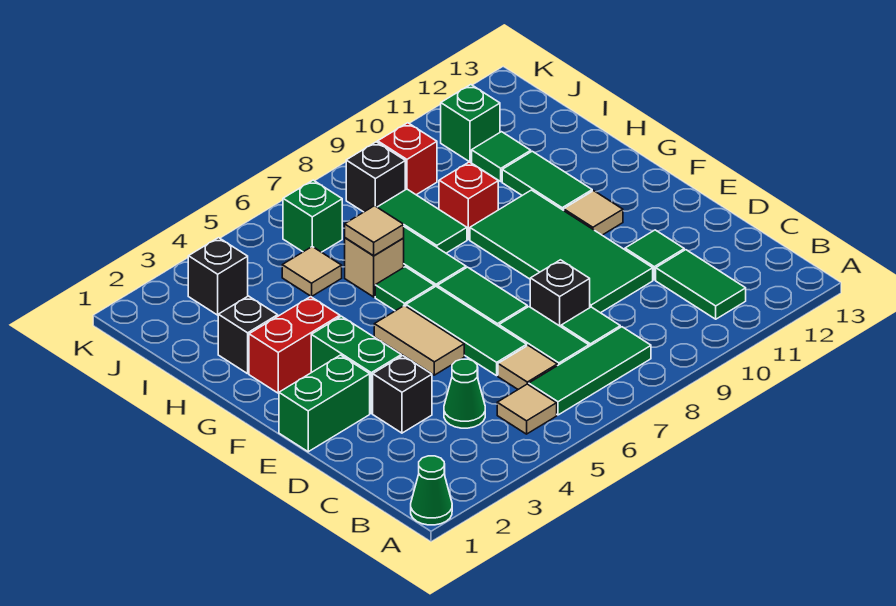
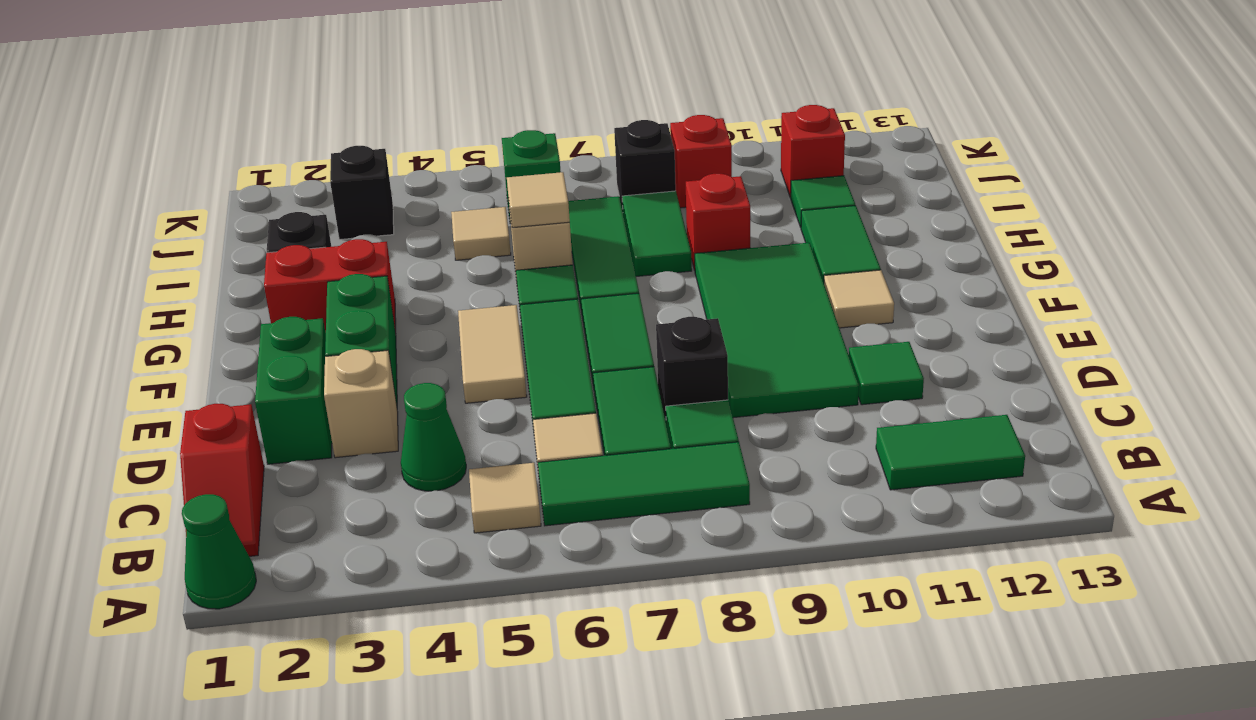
none -> red 1x2 slope [180,404,264,556]
green 1x2 tile [656,250,746,319] -> green 1x2 tile turned to [876,415,1025,490]
black 1x1 brick [373,356,432,433] -> tan 1x1 brick [324,349,398,458]
green 1x2 brick [279,355,370,452] -> green 1x2 brick turned to [255,317,332,464]
green 1x1 brick [441,85,500,162] -> red 1x1 brick [781,105,845,197]

